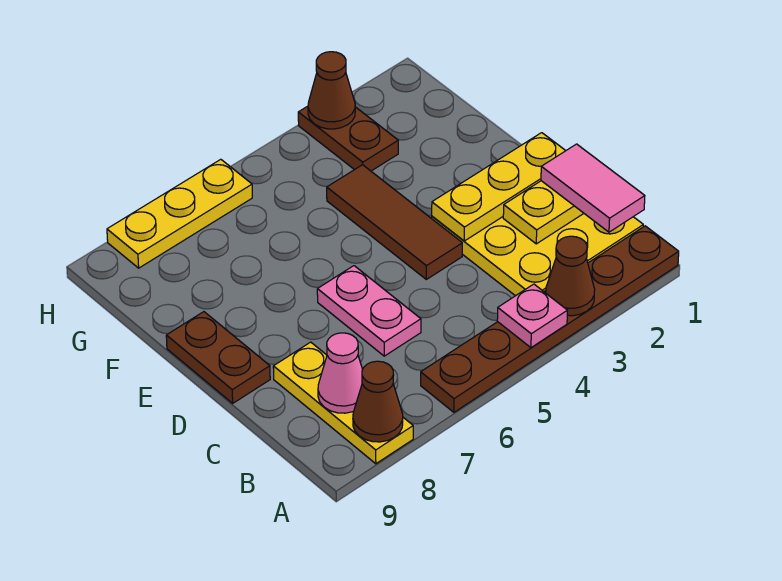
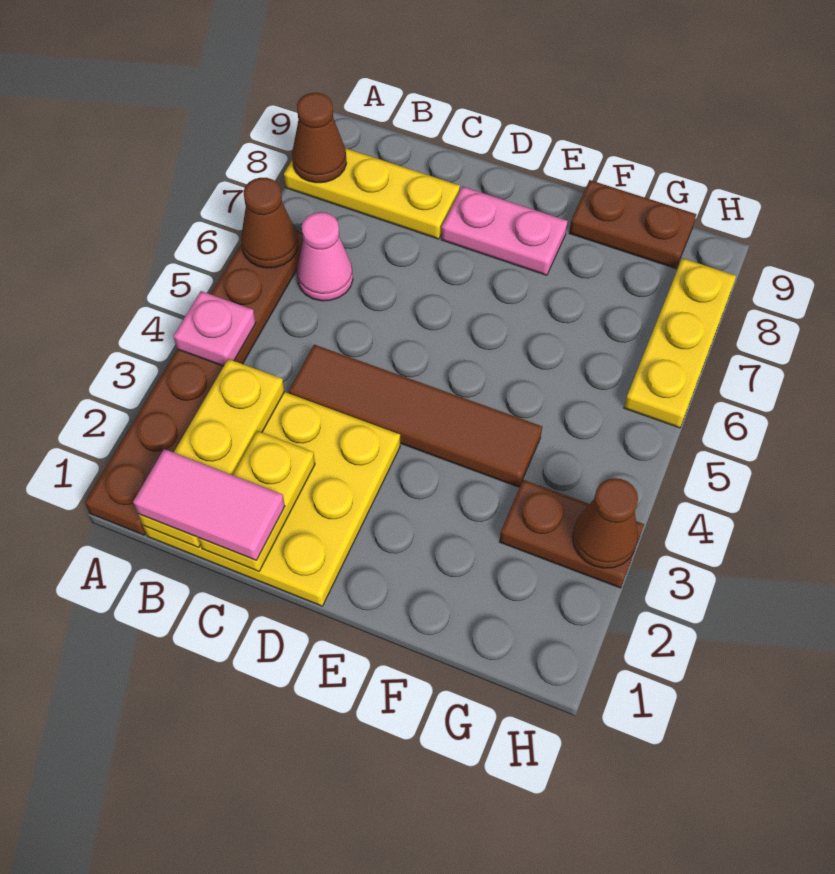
brown 1x1 cone [546,236,595,316] -> brown 1x1 cone moved to [241,178,298,268]
pink 1x1 cone [318,333,363,413] -> pink 1x1 cone moved to [297,212,353,301]
pink 1x2 plate [317,266,421,356] -> pink 1x2 plate moved to [441,187,568,275]
yellow 1x3 plate [432,133,566,241] -> yellow 1x3 plate moved to [138,359,285,548]
brown 1x3 tile [327,165,462,279] -> brown 1x4 tile [289,345,542,487]
brown 1x2 plate [166,312,270,403] -> brown 1x2 plate moved to [569,180,696,269]

